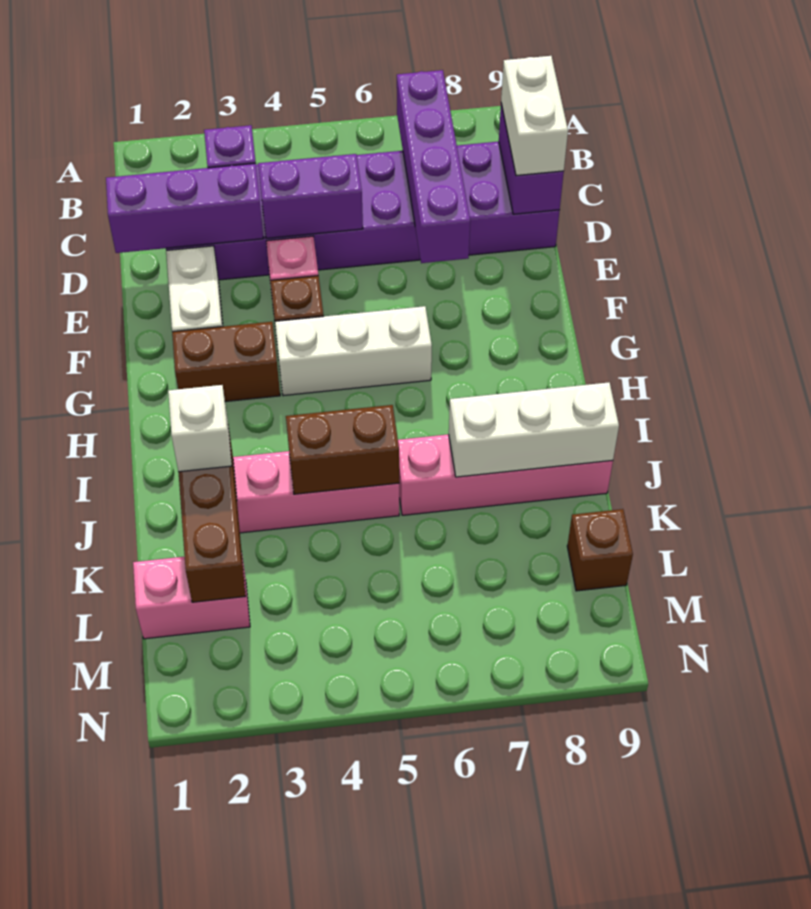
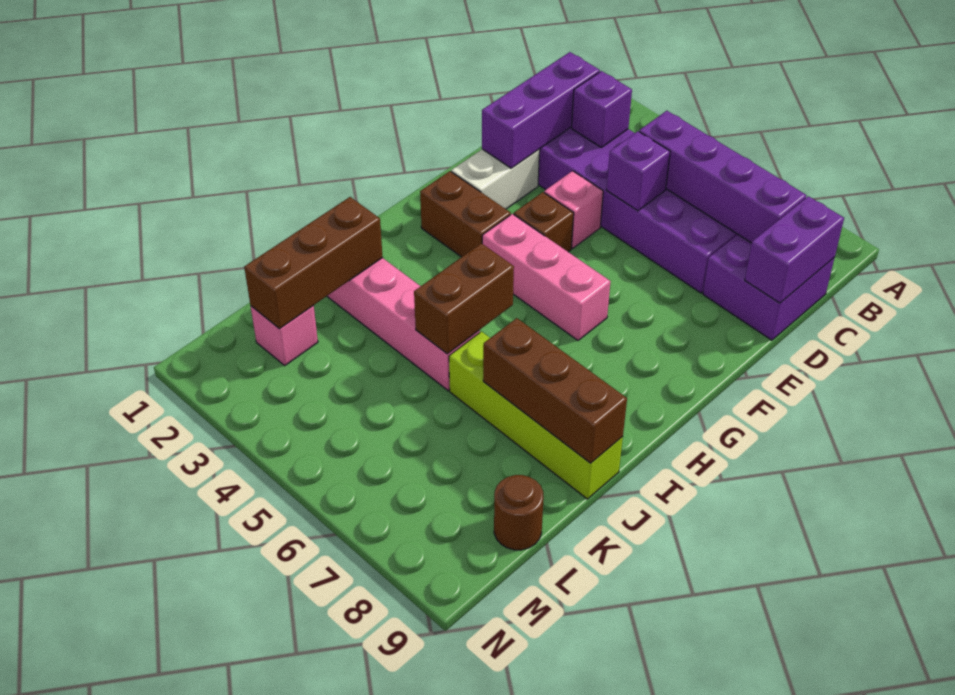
purple 1x4 brick [397,70,470,263] -> purple 1x4 brick turned to [639,111,806,243]
white 1x2 brick [501,56,568,176] -> none
purple 1x3 brick [106,163,263,253] -> purple 1x3 brick turned to [482,52,600,168]
purple 1x2 brick [258,154,363,238] -> purple 1x1 brick [606,131,670,211]
white 1x3 brick [275,306,432,396] -> pink 1x3 brick [482,214,611,340]
white 1x1 brick [168,385,232,472] -> none
brown 1x2 brick [286,405,399,494] -> brown 1x2 brick turned to [414,243,514,354]
pink 1x4 brick [398,434,613,515] -> lime 1x4 brick [449,332,623,499]
white 1x3 brick [449,382,619,477] -> brown 1x3 brick [483,318,627,463]
pink 1x2 brick [133,557,250,639] -> pink 1x1 brick [251,306,318,365]
brown 1x1 brick [567,509,633,591] -> brown 1x1 round brick [494,475,544,550]

